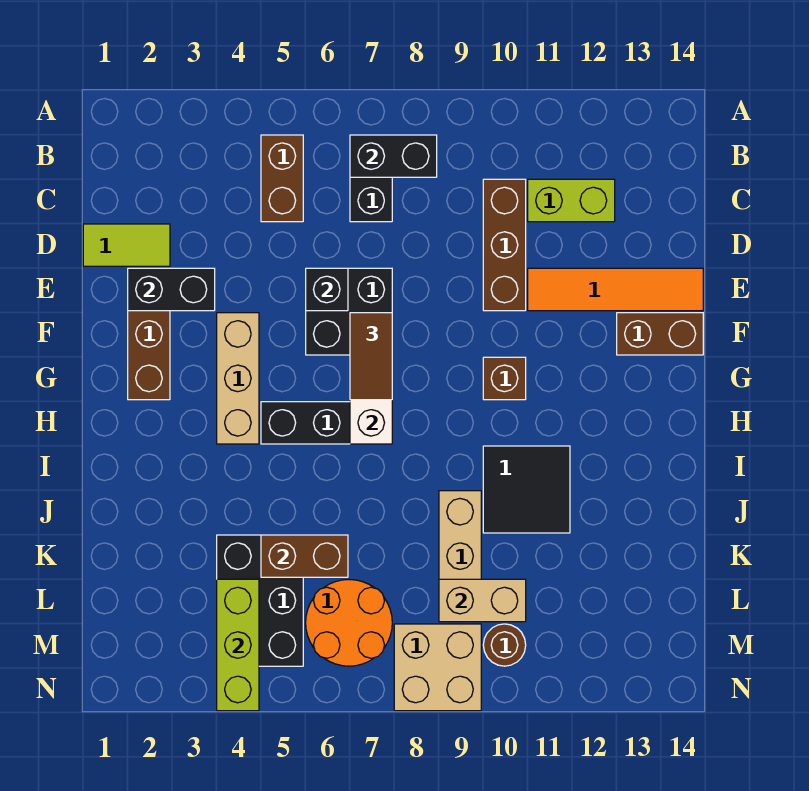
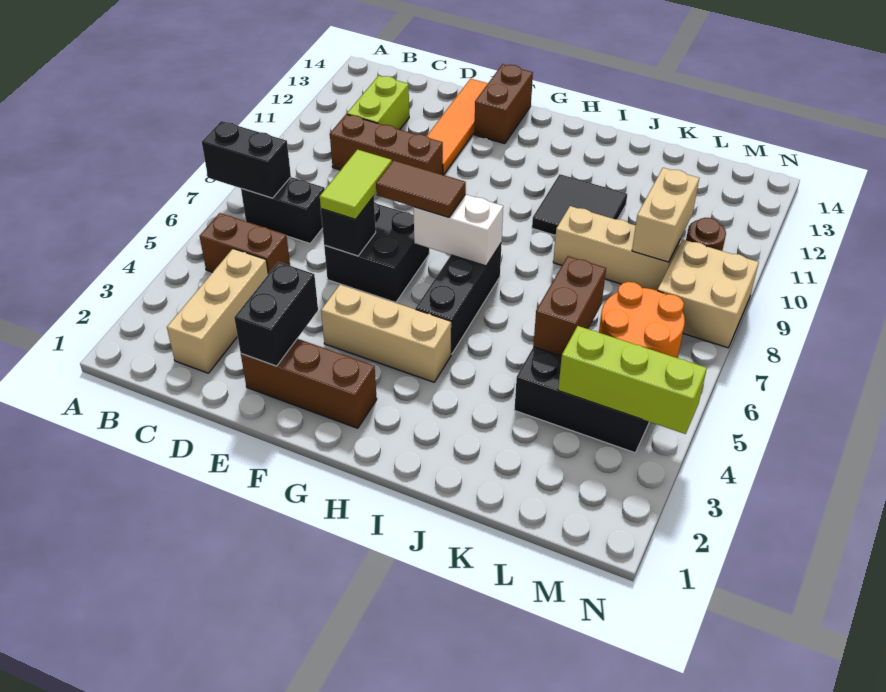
black 1x2 brick [350,135,437,177] -> black 1x2 brick turned to [202,121,291,198]
none -> tan 1x3 brick [167,249,268,373]
lime 1x2 tile [83,224,170,266] -> lime 1x2 tile moved to [320,150,392,219]
brown 1x1 brick [483,357,526,400] -> none

